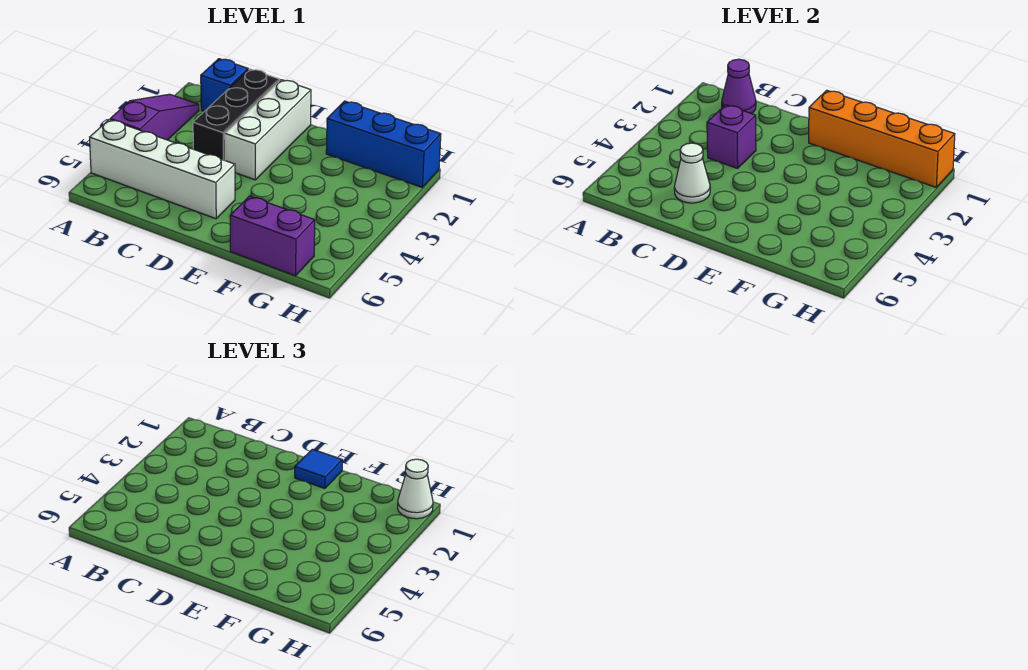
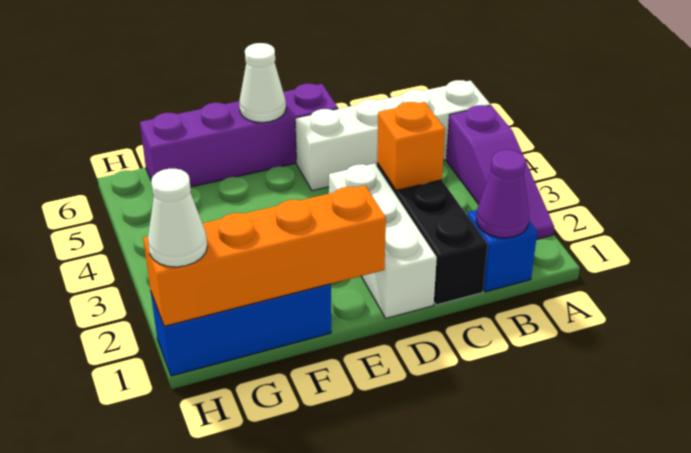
purple 1x1 brick [707,105,756,168] -> orange 1x1 brick [377,102,445,191]
white 1x1 cone [674,143,710,203] -> white 1x1 cone moved to [239,43,286,122]
blue 1x1 tile [295,449,342,488] -> none
purple 1x2 brick [230,196,315,276] -> purple 1x4 brick [140,84,338,187]

